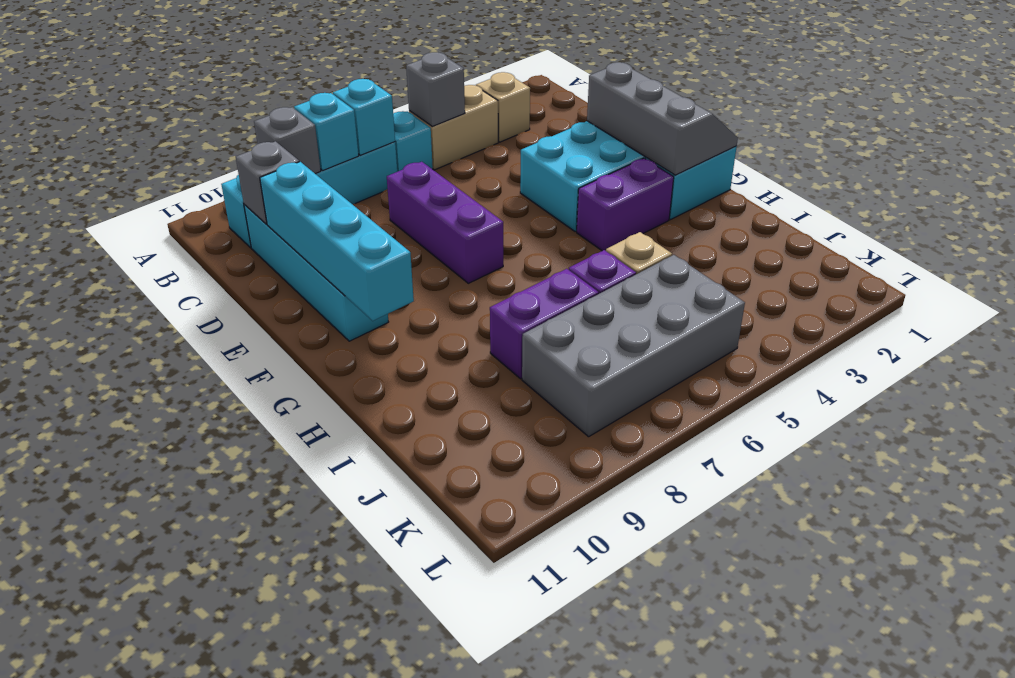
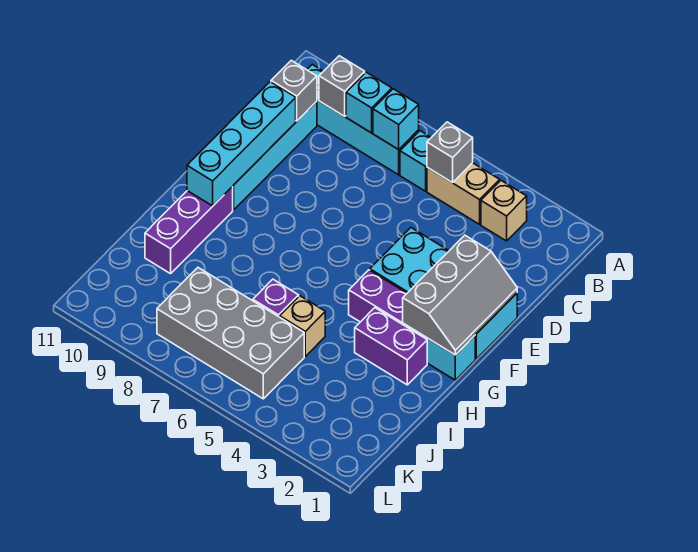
purple 1x3 brick [387,162,503,283] -> purple 1x3 brick moved to [145,186,233,274]
purple 1x2 brick [490,269,599,379] -> purple 1x2 brick moved to [355,308,427,385]

